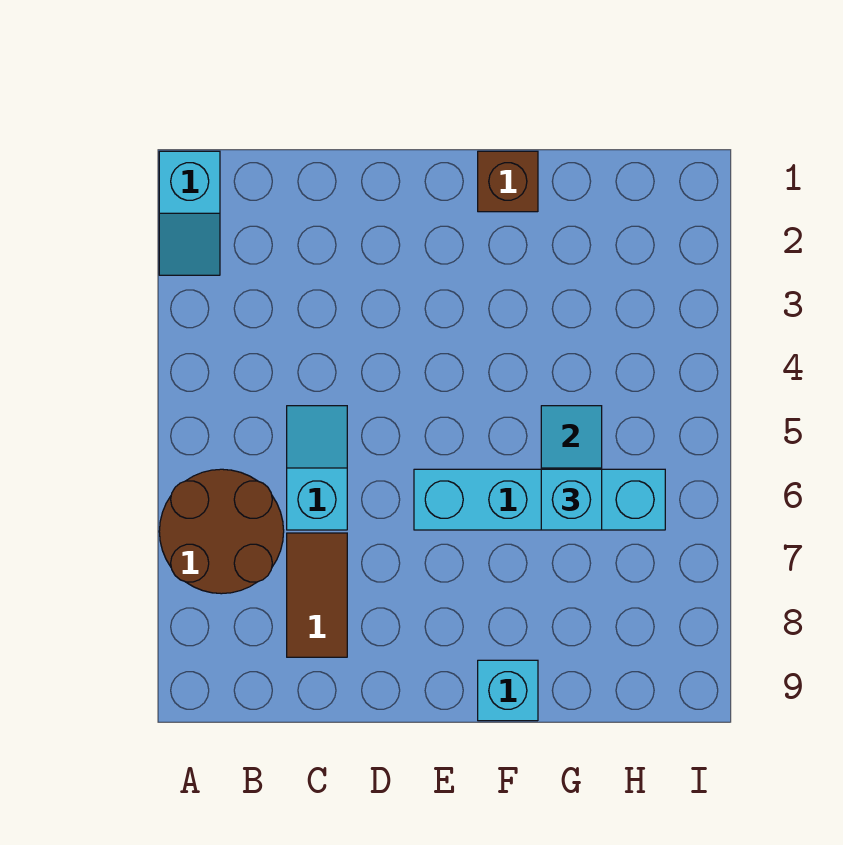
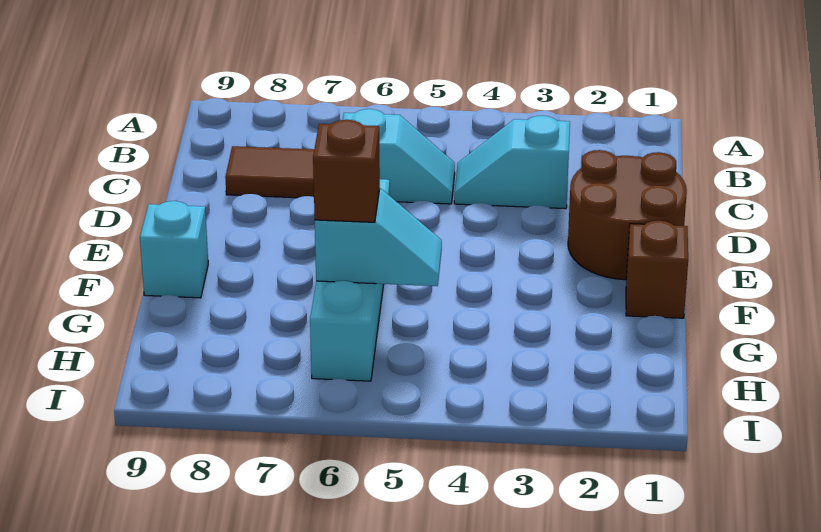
cyan 1x2 slope [159,151,220,275] -> cyan 1x2 slope moved to [454,116,570,209]
brown 2x2 round brick [159,469,284,594] -> brown 2x2 round brick moved to [568,150,687,280]
cyan 1x1 brick [541,469,602,530] -> brown 1x1 brick [313,120,380,222]

